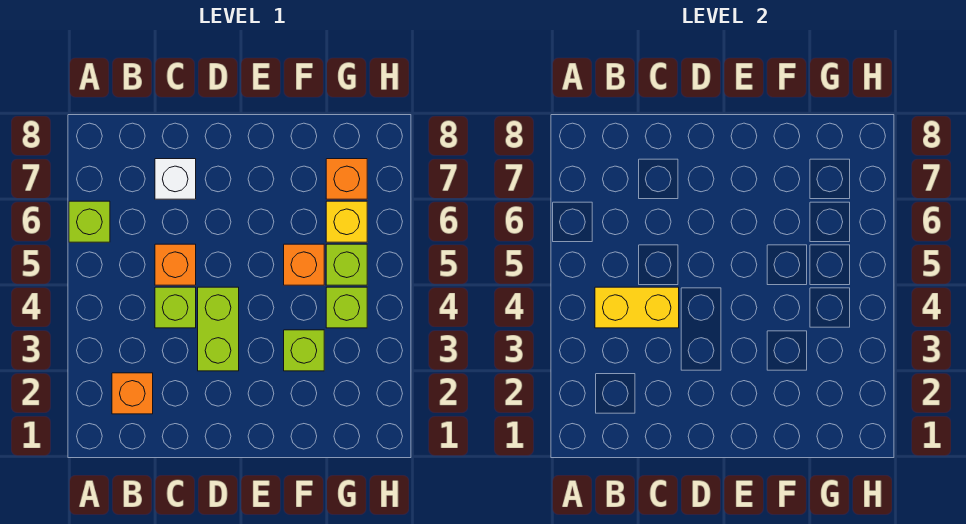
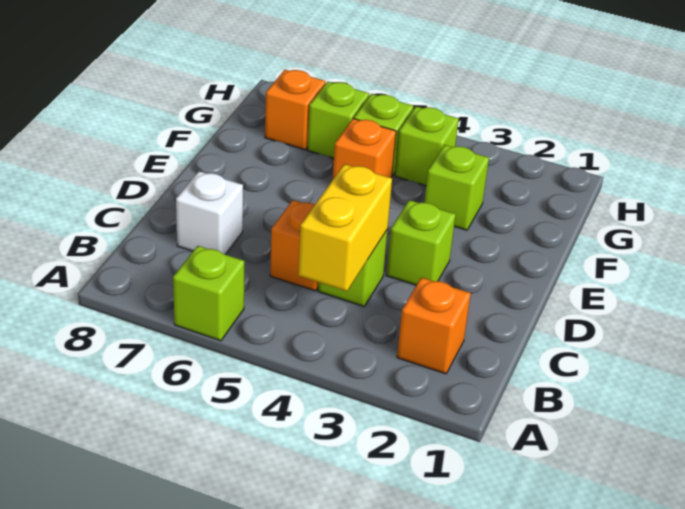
lime 1x2 brick [198,287,239,371] -> lime 1x1 brick [386,200,456,285]
yellow 1x1 brick [326,201,367,242] -> lime 1x1 brick [308,82,369,158]

